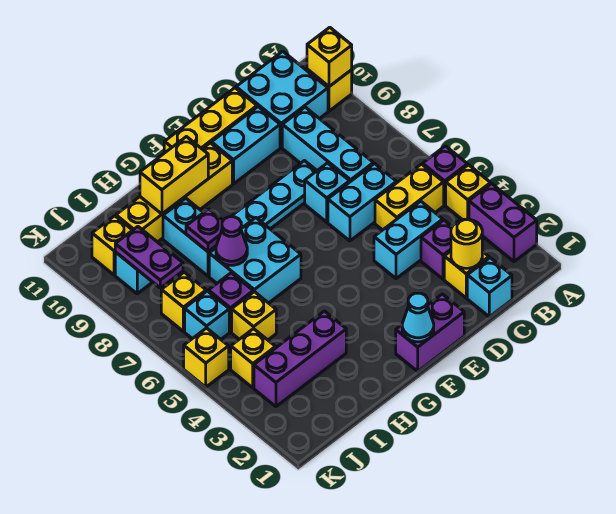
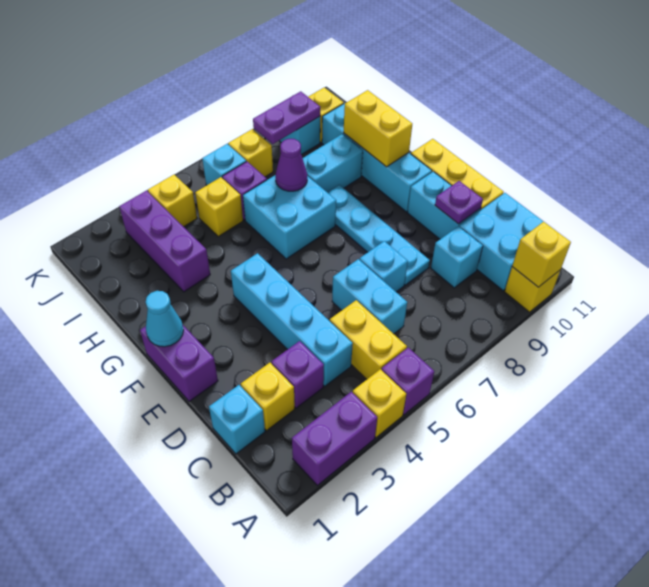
yellow 1x1 round brick [451,219,482,268] -> none
cyan 1x2 brick [374,201,443,279] -> cyan 1x4 brick [231,253,353,386]
cyan 1x3 brick [282,107,373,182] -> cyan 1x1 brick [431,226,483,288]
yellow 1x4 brick [116,143,232,242] -> cyan 1x4 brick [322,103,432,212]
purple 1x1 plate [186,209,223,252] -> purple 1x1 plate moved to [435,181,483,224]
yellow 1x1 brick [184,328,229,387] -> none

